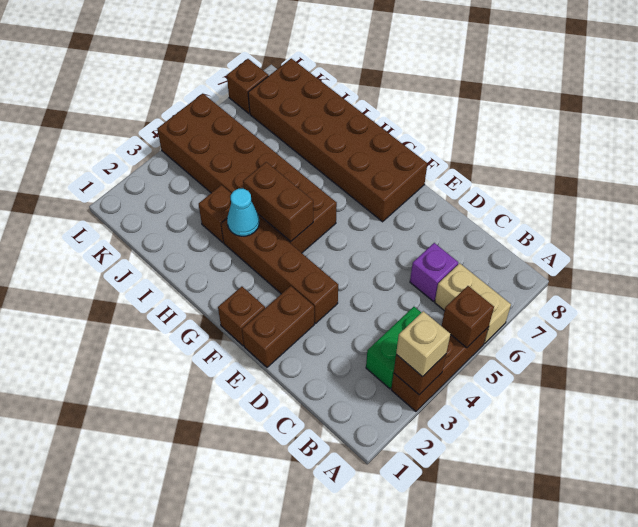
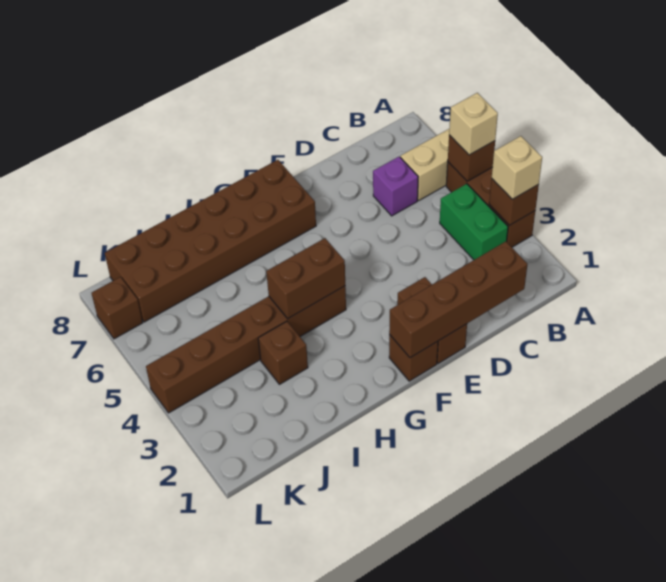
none -> tan 1x1 brick [449,93,498,155]
brown 1x4 brick [221,217,338,324] -> brown 1x4 brick moved to [389,242,527,358]
brown 2x6 brick [157,94,337,253] -> brown 1x6 brick [146,286,346,413]
cyan 1x1 cone [227,189,259,236] -> none

